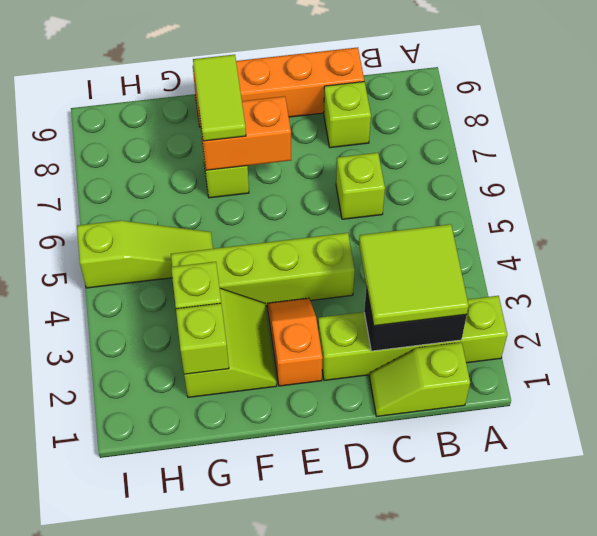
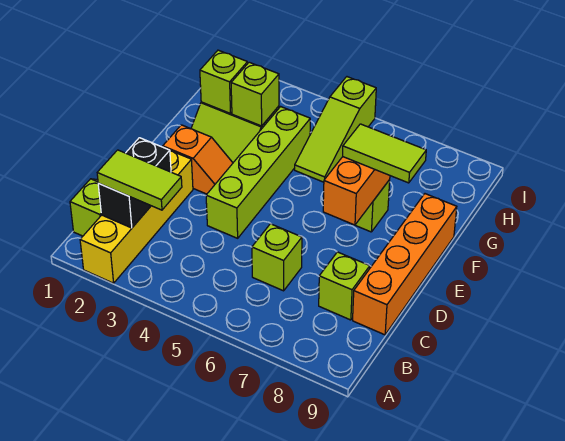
lime 1x4 brick [318,296,507,381] -> yellow 1x4 brick [80,151,193,283]
lime 2x2 tile [359,224,469,326] -> lime 1x2 tile [97,150,182,210]

